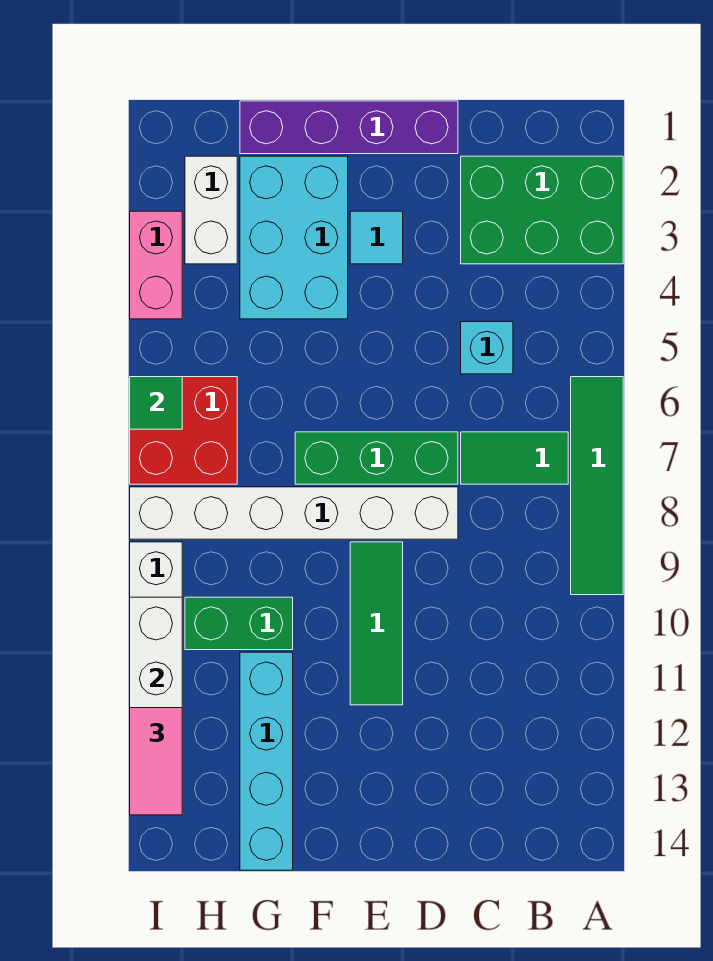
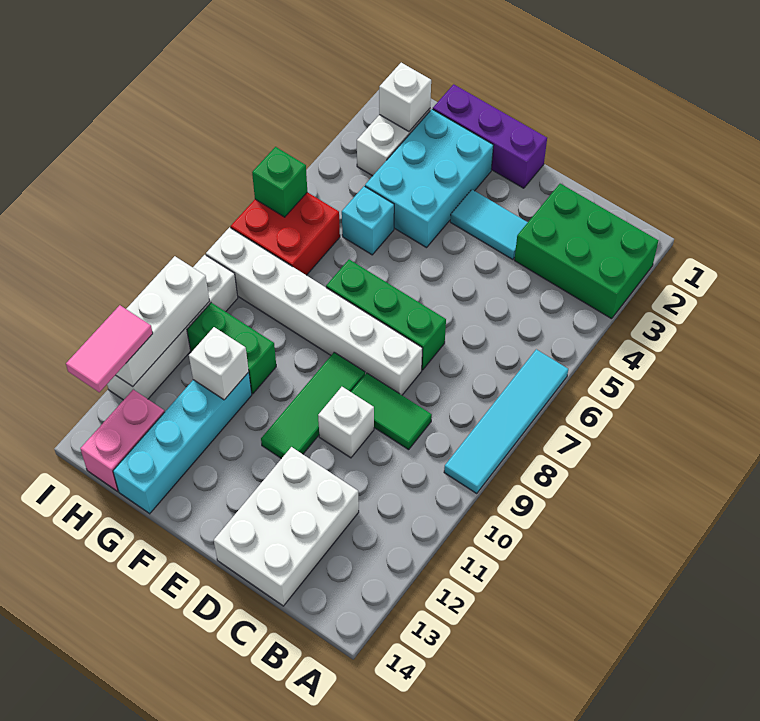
green 1x4 tile [571,377,623,595] -> cyan 1x4 tile [444,349,568,493]
green 1x2 tile [461,432,568,484] -> green 1x2 tile moved to [351,373,432,450]
cyan 1x1 brick [461,322,513,374] -> cyan 1x1 brick moved to [342,186,394,255]
none -> white 2x3 brick [214,447,359,606]
purple 1x4 brick [240,101,458,154] -> purple 1x3 brick [433,84,547,188]
none -> white 1x1 brick [318,387,374,458]
cyan 1x1 tile [350,211,403,264] -> cyan 1x2 tile [450,190,528,260]
none -> white 1x1 brick [189,327,249,400]
none -> white 1x1 brick [379,63,431,132]
pink 1x2 brick [130,211,182,319] -> pink 1x2 brick moved to [80,389,164,491]
green 1x1 tile [130,377,182,429] -> green 1x1 brick [252,147,307,217]

